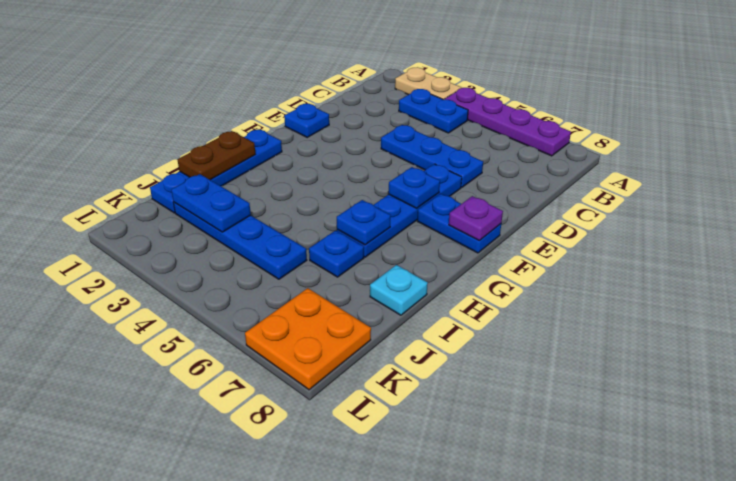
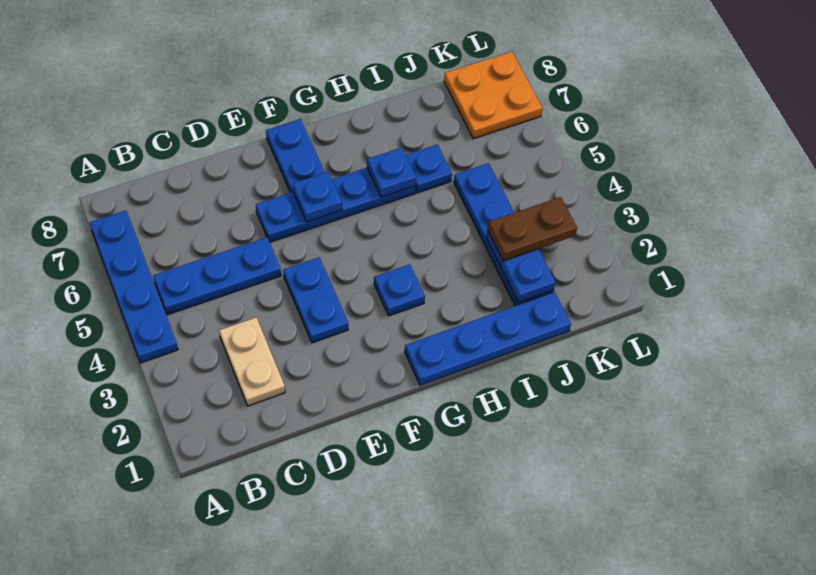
tan 1x2 plate [395,67,462,100] -> tan 1x2 plate moved to [219,317,285,406]
purple 1x4 plate [444,88,571,156] -> blue 1x4 plate [89,210,178,363]
blue 1x2 plate [399,89,468,133] -> blue 1x2 plate moved to [283,257,348,343]
blue 1x3 plate [381,125,483,187] -> blue 1x3 plate turned to [153,237,281,315]
blue 1x1 plate [284,104,329,137] -> blue 1x1 plate moved to [374,264,425,316]
purple 1x1 plate [449,196,503,241] -> none
brown 1x2 plate [178,131,255,180] -> brown 1x2 plate moved to [487,197,577,261]
cyan 1x1 plate [370,265,428,315] -> none

